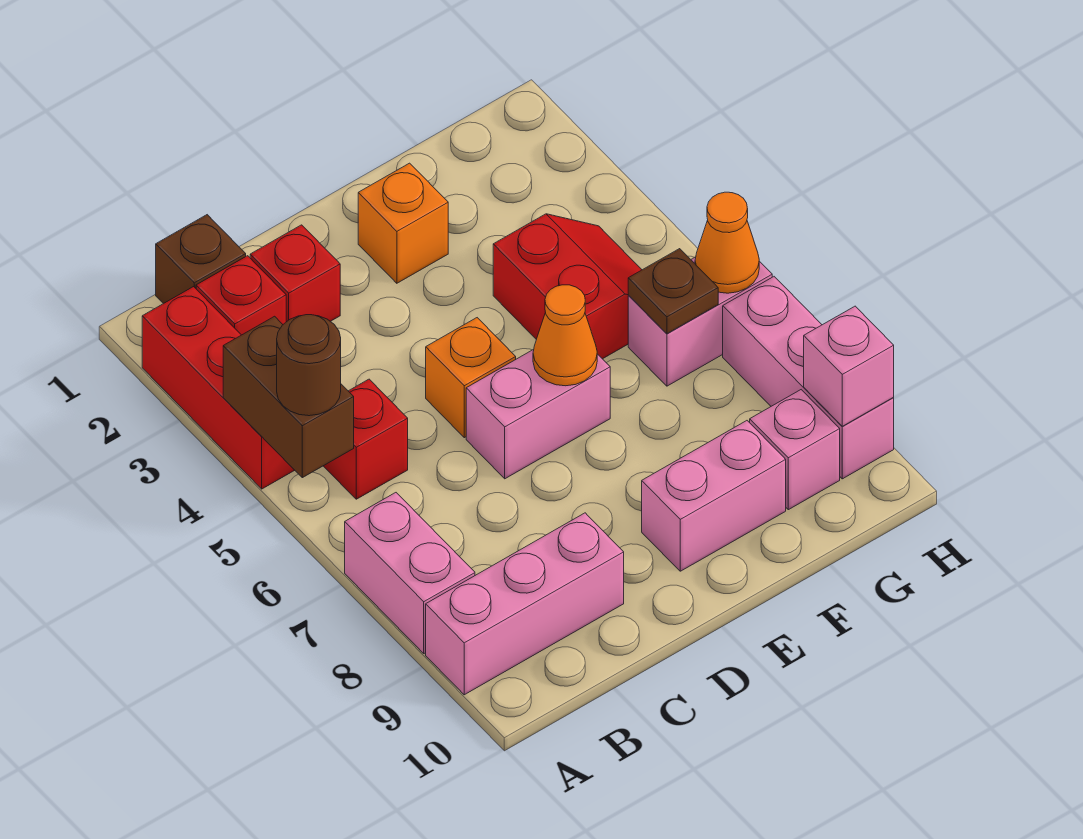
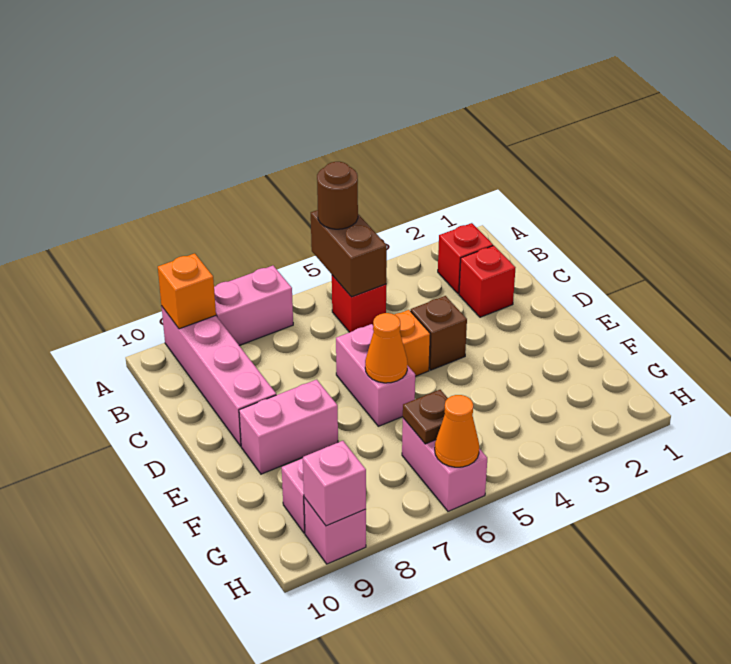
red 1x3 brick [142,287,295,489] -> none
brown 1x2 brick [223,316,354,478] -> brown 1x2 brick turned to [311,210,387,297]
pink 1x3 brick [426,513,624,695] -> pink 1x4 brick [161,306,276,446]
brown 1x1 brick [156,215,246,304] -> brown 1x1 brick moved to [411,296,467,370]
orange 1x1 brick [358,163,448,283] -> orange 1x1 brick moved to [158,253,216,329]
pink 1x2 brick [642,421,786,571] -> pink 1x2 brick turned to [239,380,338,474]
red 2x2 slope [493,214,642,359] -> none
pink 1x3 brick [723,277,894,479] -> pink 1x1 brick [304,497,366,564]

